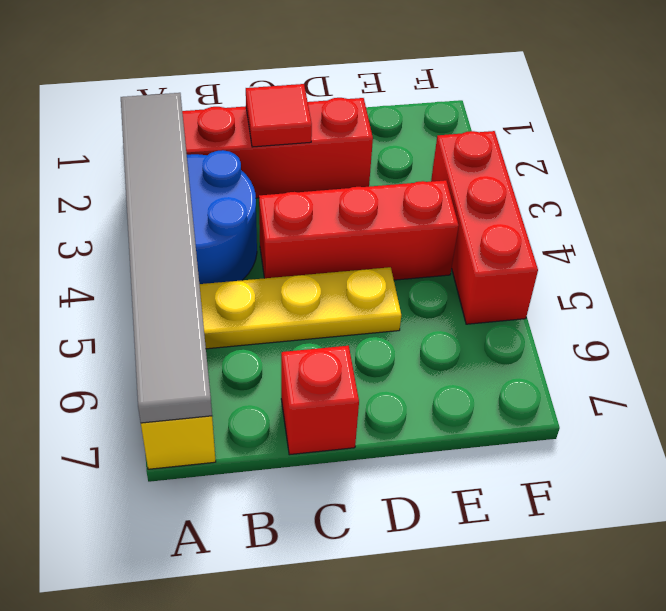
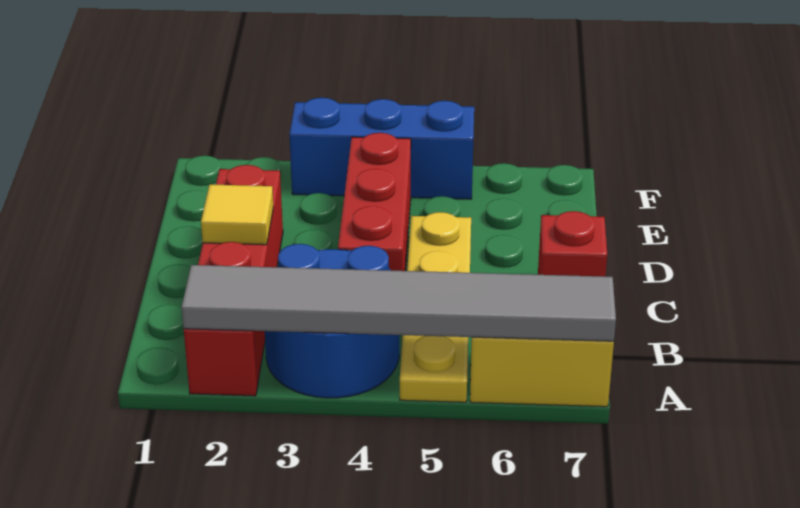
red 1x1 tile [246,84,312,147] -> yellow 1x1 tile [201,184,273,245]
red 1x3 brick [431,131,538,324] -> blue 1x3 brick [289,98,474,199]

